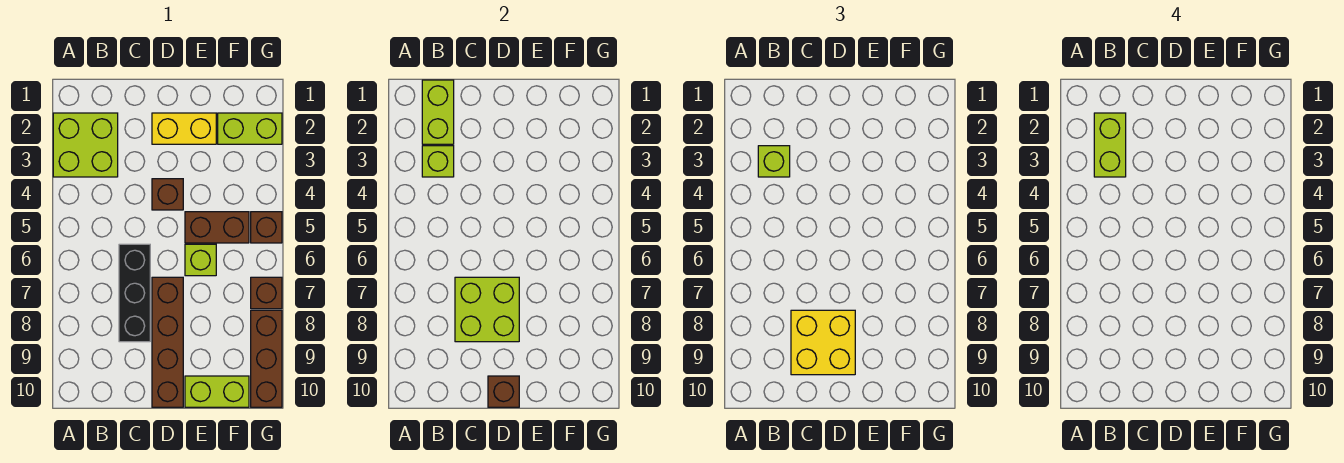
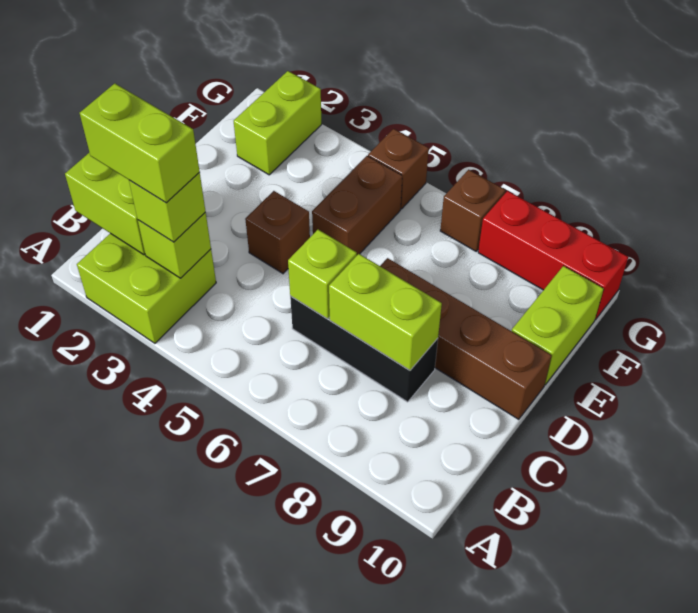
lime 2x2 brick [455,277,519,342] -> lime 1x2 brick [329,254,442,370]
yellow 2x2 brick [791,310,855,375] -> none
yellow 1x2 brick [152,113,216,144] -> none
brown 1x1 brick [488,376,519,407] -> none
lime 1x1 brick [185,244,216,276] -> lime 1x1 brick moved to [288,230,357,319]
brown 1x3 brick [251,310,282,407] -> red 1x3 brick [478,191,628,320]

